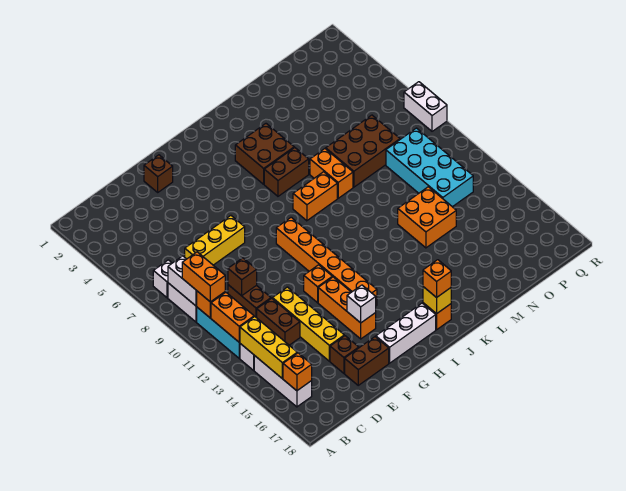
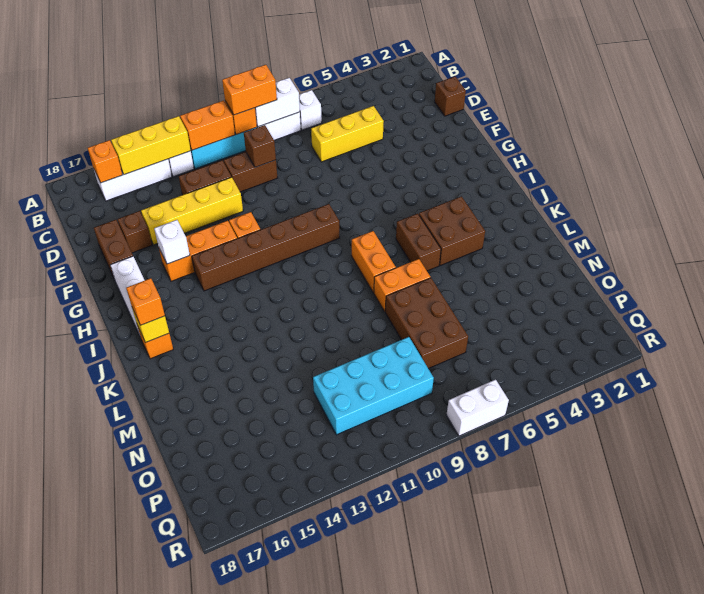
yellow 1x3 brick [185,216,245,265] -> yellow 1x3 brick turned to [311,106,384,162]
brown 1x1 brick [144,155,173,192] -> brown 1x1 brick moved to [435,76,466,116]
orange 1x6 brick [276,217,377,306] -> brown 1x6 brick [192,204,340,291]
orange 2x2 brick [398,187,456,248] -> none

